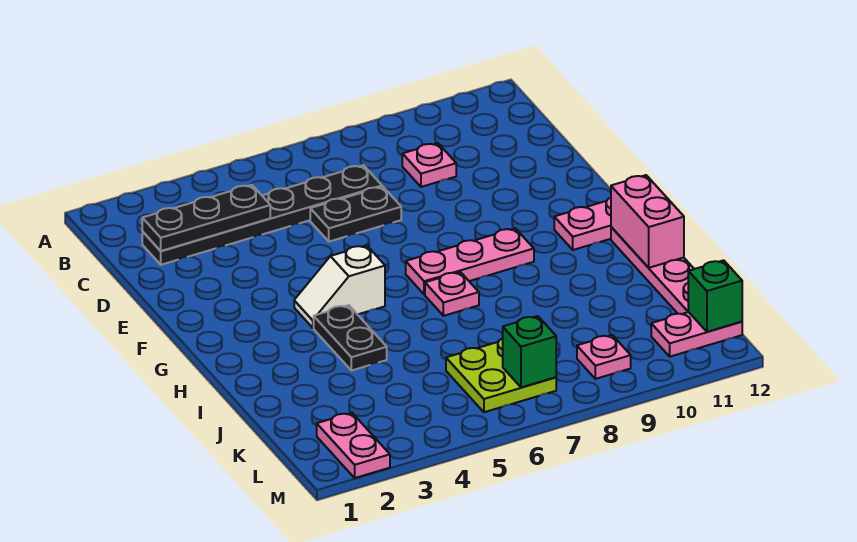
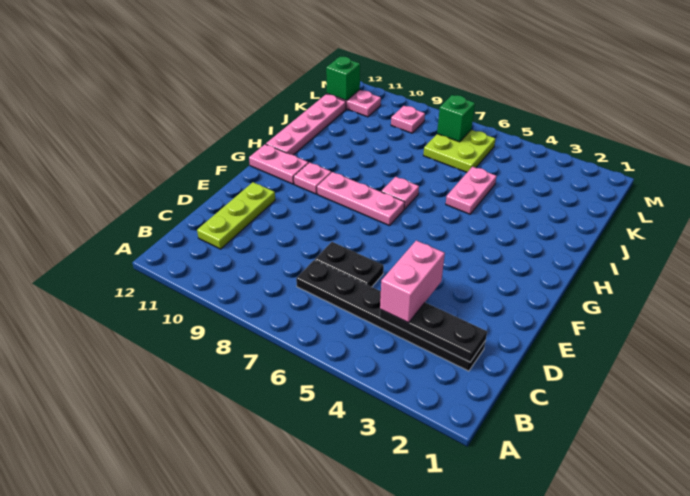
pink 1x1 plate [402,143,456,187] -> pink 1x1 plate moved to [294,163,331,194]
none -> lime 1x3 plate [197,182,275,249]
white 1x2 slope [294,245,385,328] -> none
black 1x2 plate [314,305,387,371] -> none
pink 1x2 brick [611,175,684,268] -> pink 1x2 brick moved to [380,240,445,323]
pink 1x2 plate [317,413,390,478] -> pink 1x2 plate moved to [446,167,497,214]

